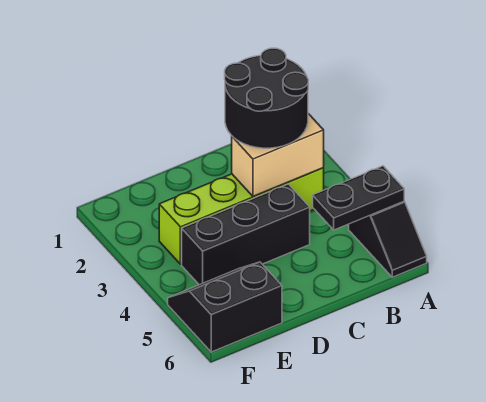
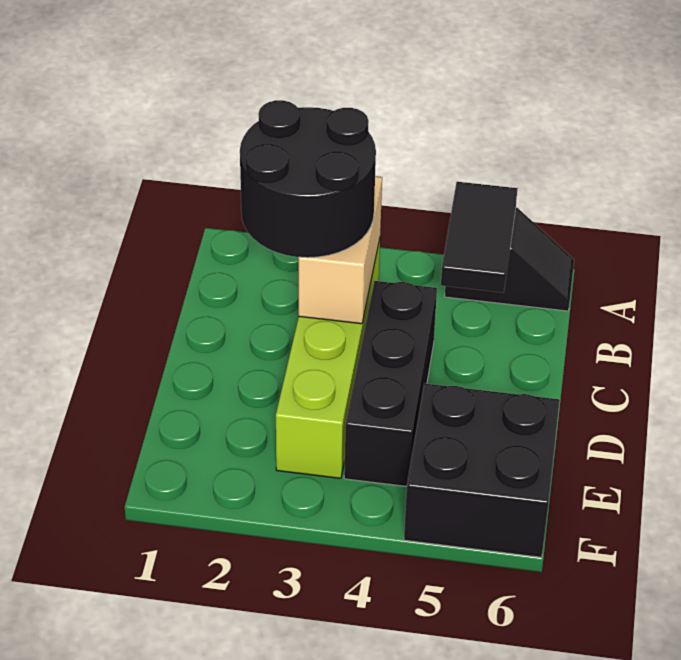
black 1x2 plate [313,166,404,230] -> black 1x2 tile [441,182,518,293]
black 2x2 slope [168,262,282,352] -> black 2x2 brick [404,383,560,557]

